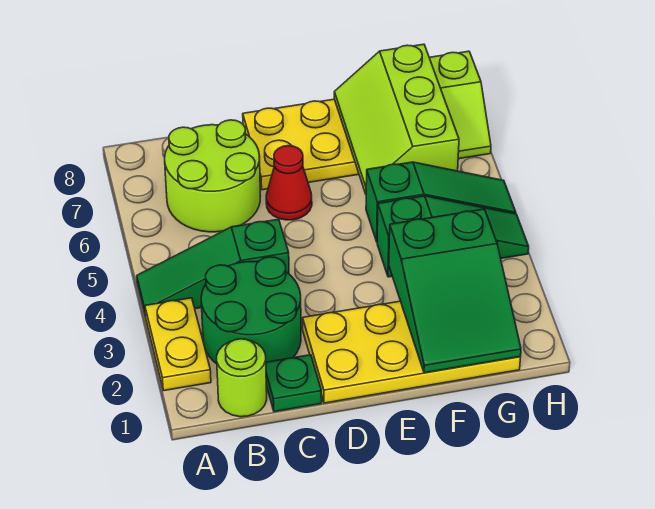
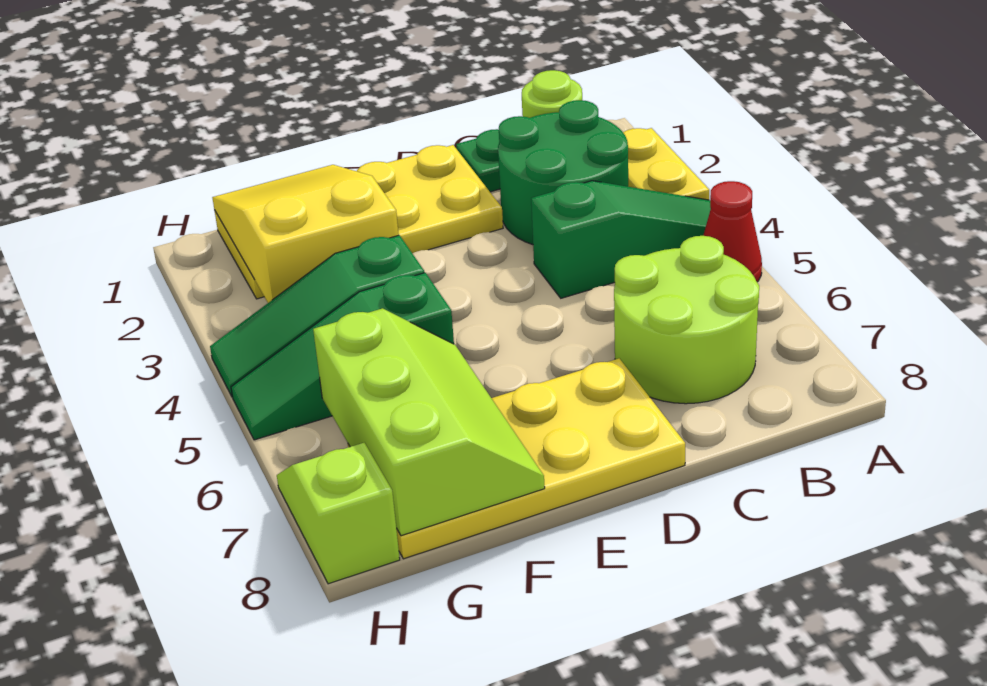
red 1x1 cone [266,146,312,220] -> red 1x1 cone moved to [703,181,762,282]
green 2x3 slope [389,209,521,373] -> yellow 2x3 slope [212,165,399,303]

